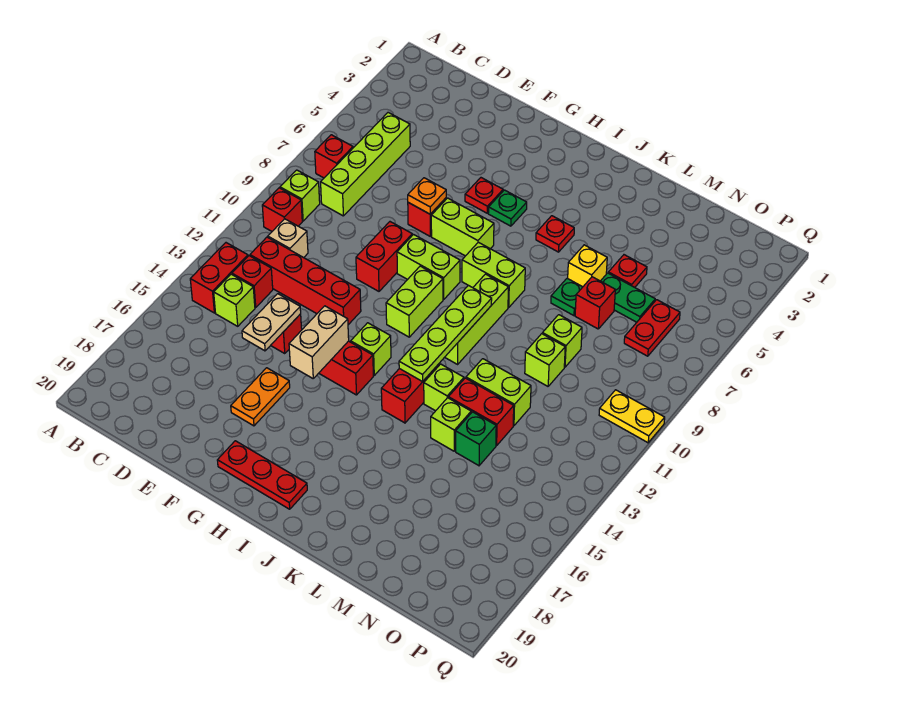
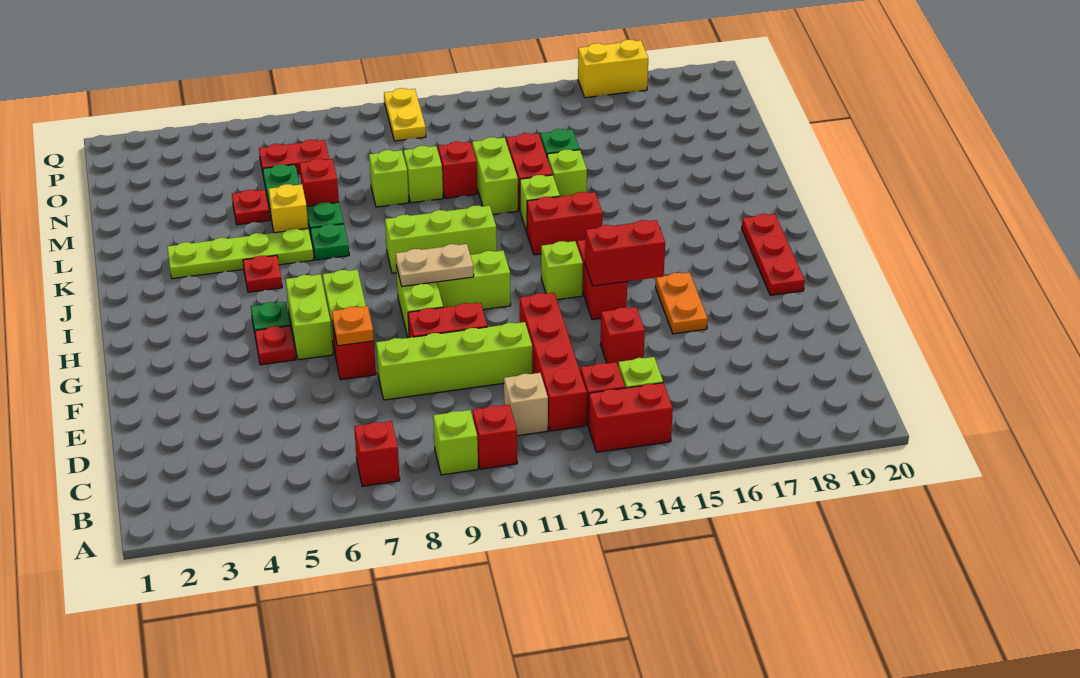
lime 1x4 brick [321,112,410,216] -> lime 1x4 brick moved to [376,322,532,400]
tan 1x2 plate [242,294,301,351] -> tan 1x2 plate moved to [396,244,474,286]
orange 1x2 plate [231,368,290,426] -> orange 1x2 plate turned to [655,272,708,334]
tan 1x2 brick [289,306,349,378] -> red 1x2 brick [585,220,665,286]
lime 1x2 brick [462,242,525,307] -> lime 1x2 brick moved to [286,274,333,360]
lime 1x4 plate [399,285,492,381] -> lime 1x4 plate moved to [167,228,314,279]
none -> green 1x1 plate [310,224,349,260]
none -> red 1x1 brick [438,142,477,198]
none -> yellow 1x2 brick [578,40,648,98]

